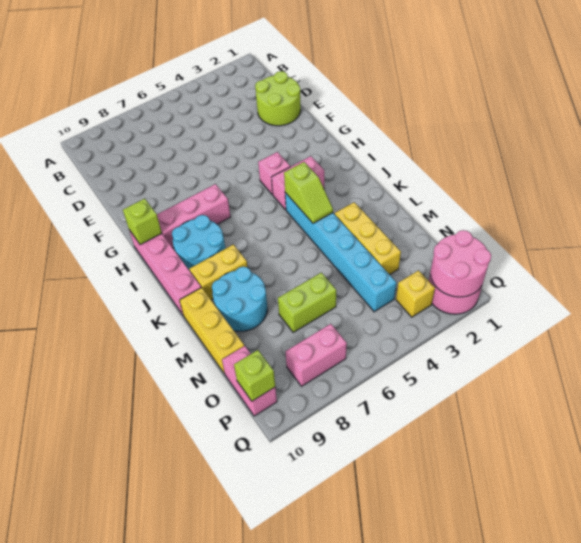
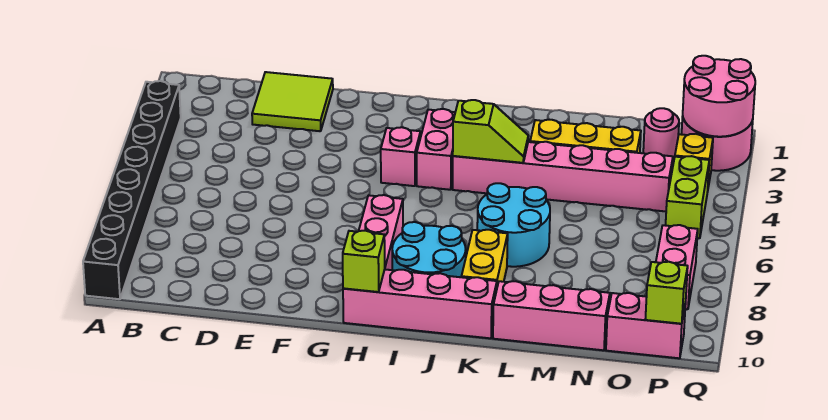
none -> black 1x8 brick [83,81,181,299]
lime 2x2 round brick [255,71,301,126] -> lime 2x2 tile [252,72,333,131]
cyan 1x6 brick [285,193,396,312] -> pink 1x6 brick [453,142,673,211]
cyan 2x2 round brick [212,267,267,331] -> cyan 2x2 round brick moved to [477,183,550,267]
yellow 1x3 brick [180,287,244,374] -> pink 1x3 brick [493,281,610,350]
lime 1x2 brick [278,273,336,332] -> lime 1x2 brick moved to [666,156,709,238]
none -> pink 1x1 round brick [643,108,679,162]

